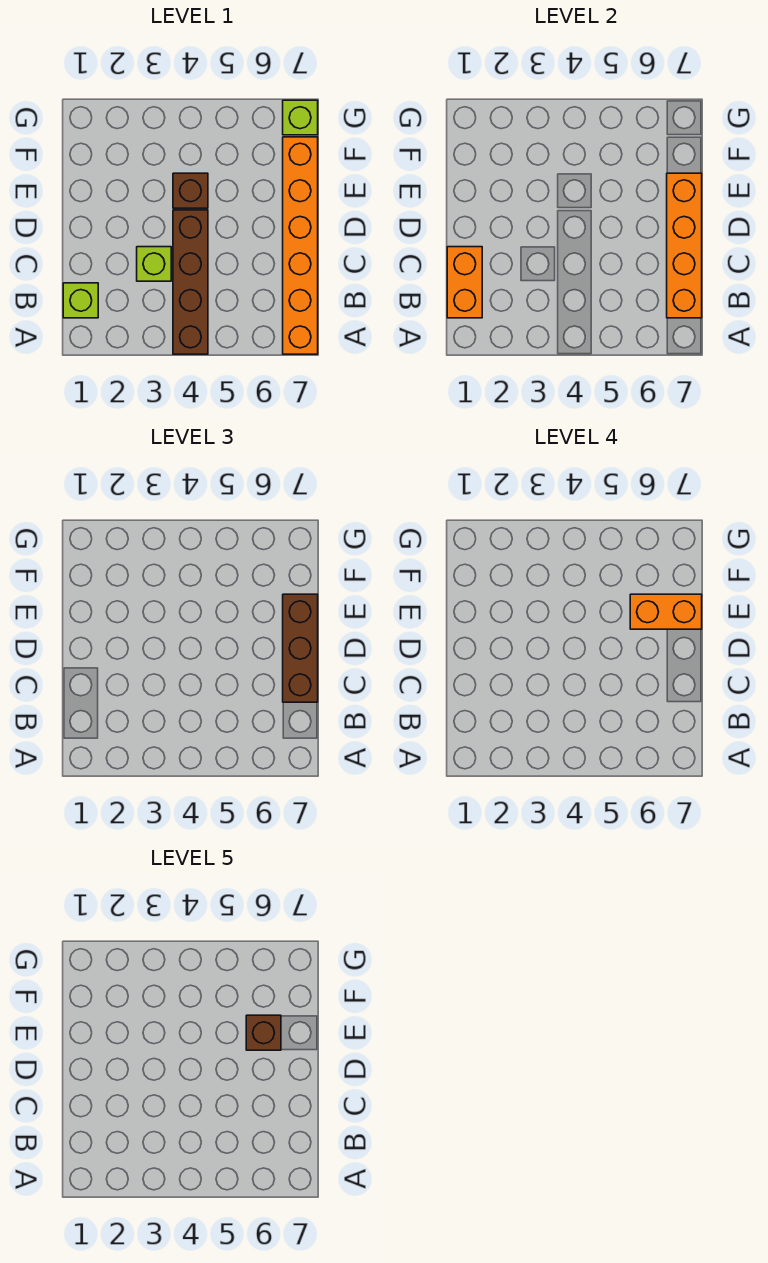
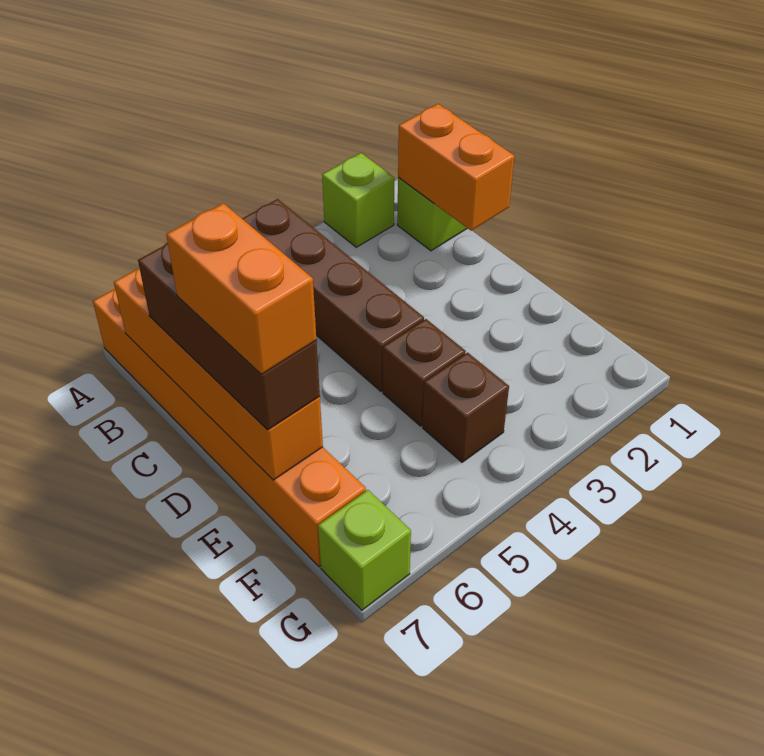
lime 1x1 brick [137,247,171,281] -> lime 1x1 brick moved to [322,153,394,247]
orange 1x2 brick [630,594,702,629] -> orange 1x2 brick turned to [166,203,316,374]
brown 1x1 brick [246,1015,281,1050] -> brown 1x1 brick moved to [423,353,509,462]

